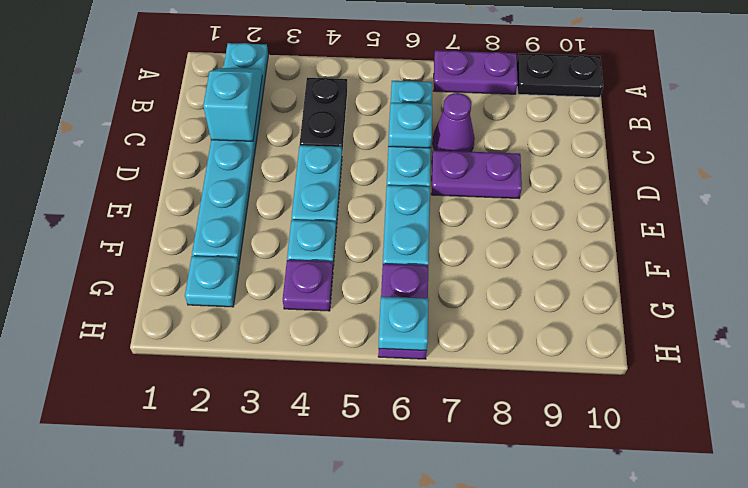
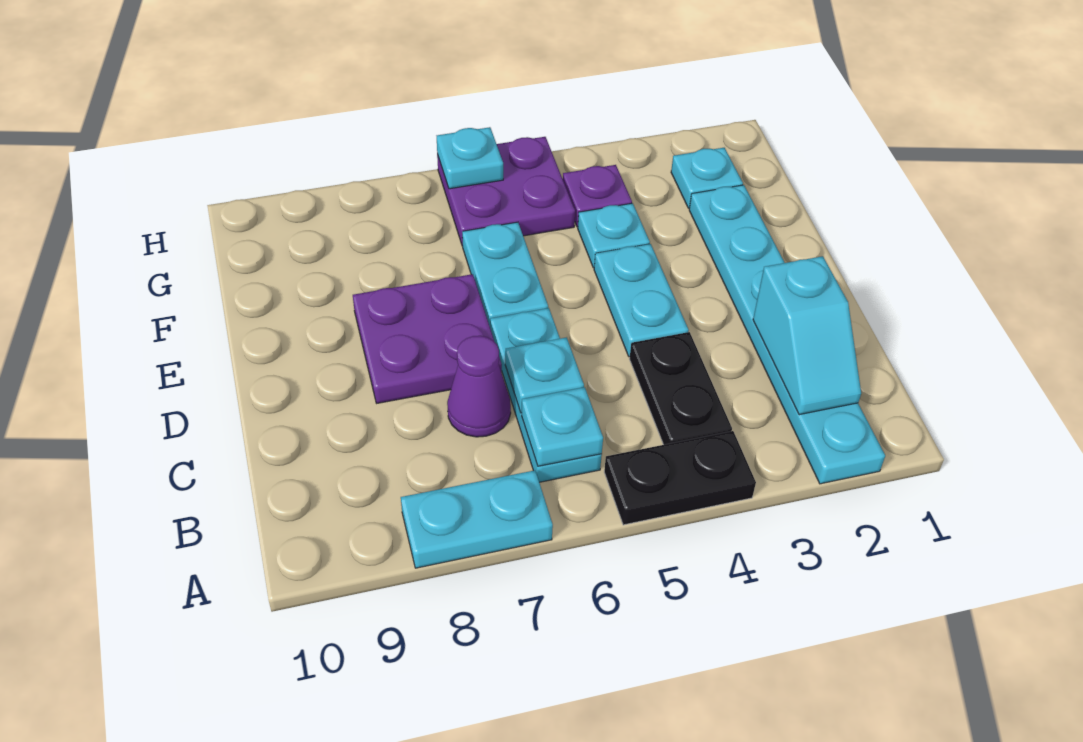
purple 1x2 plate [434,50,518,94] -> cyan 1x2 plate [401,470,553,568]
black 1x2 plate [517,53,603,97] -> black 1x2 plate moved to [604,431,756,525]
none -> cyan 1x1 plate [522,387,603,466]
purple 1x2 plate [431,150,522,198] -> purple 2x2 plate [353,274,502,403]
purple 1x2 plate [378,264,428,359] -> purple 2x2 plate [437,137,575,246]

